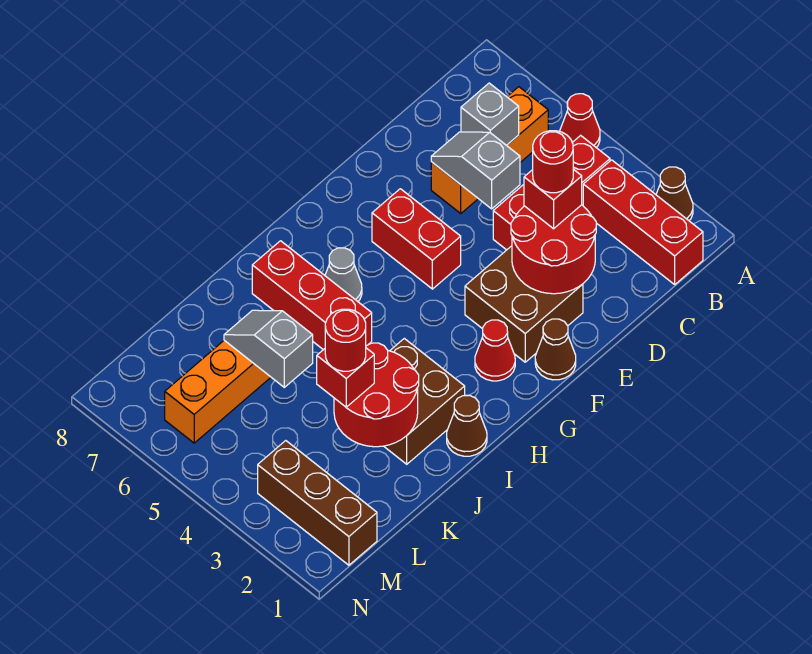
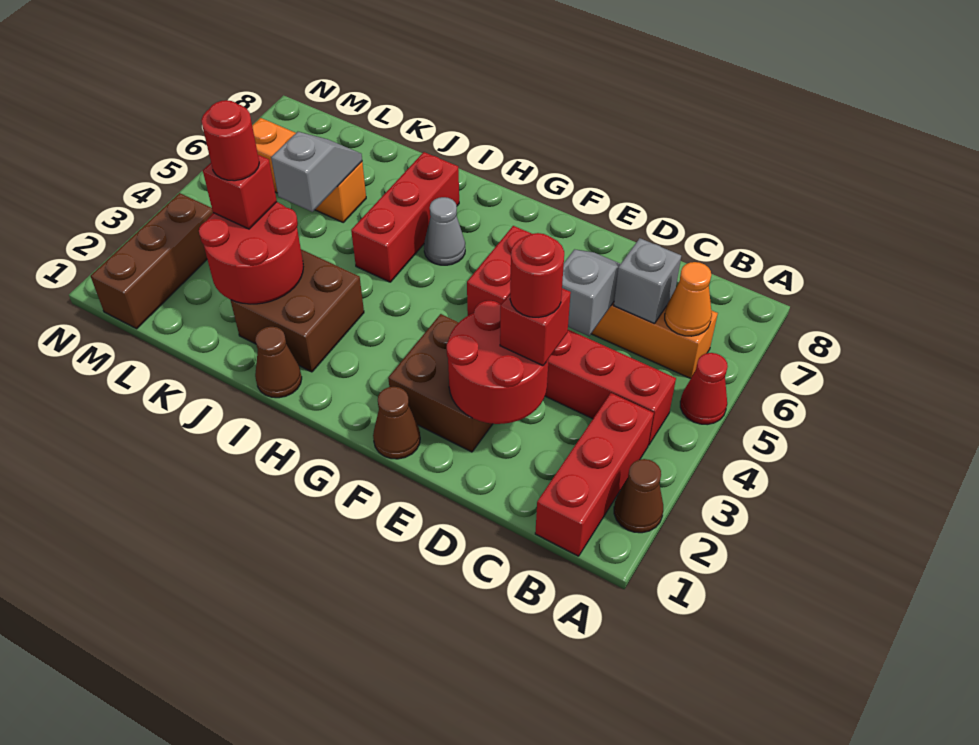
none -> orange 1x1 cone [665,262,712,336]
red 1x1 cone [475,320,515,381] -> none

